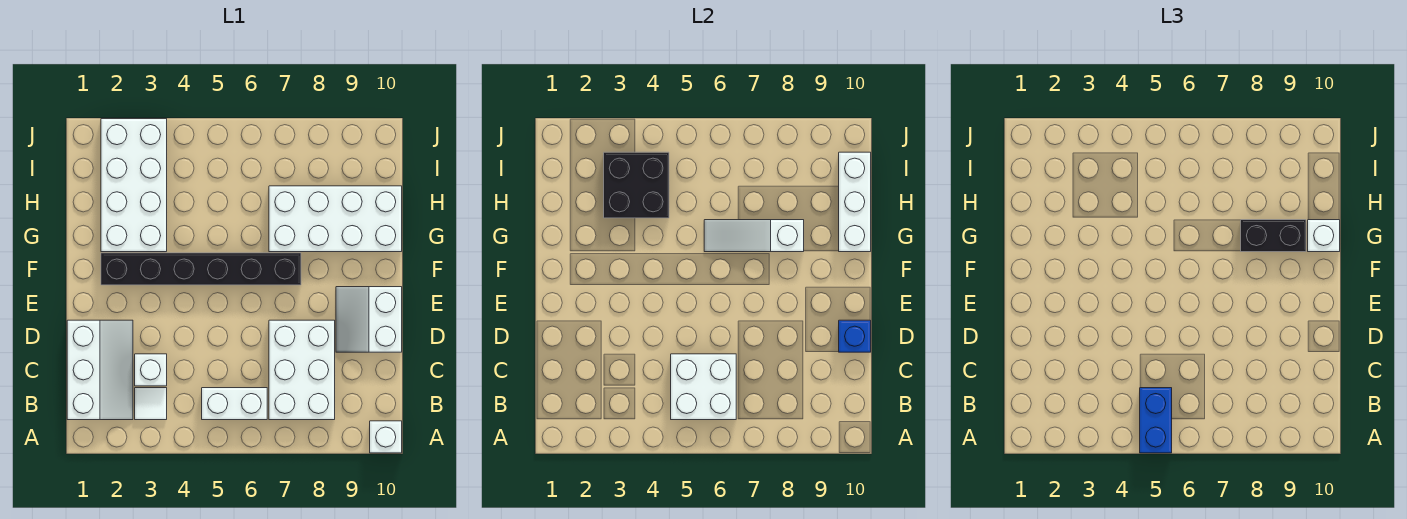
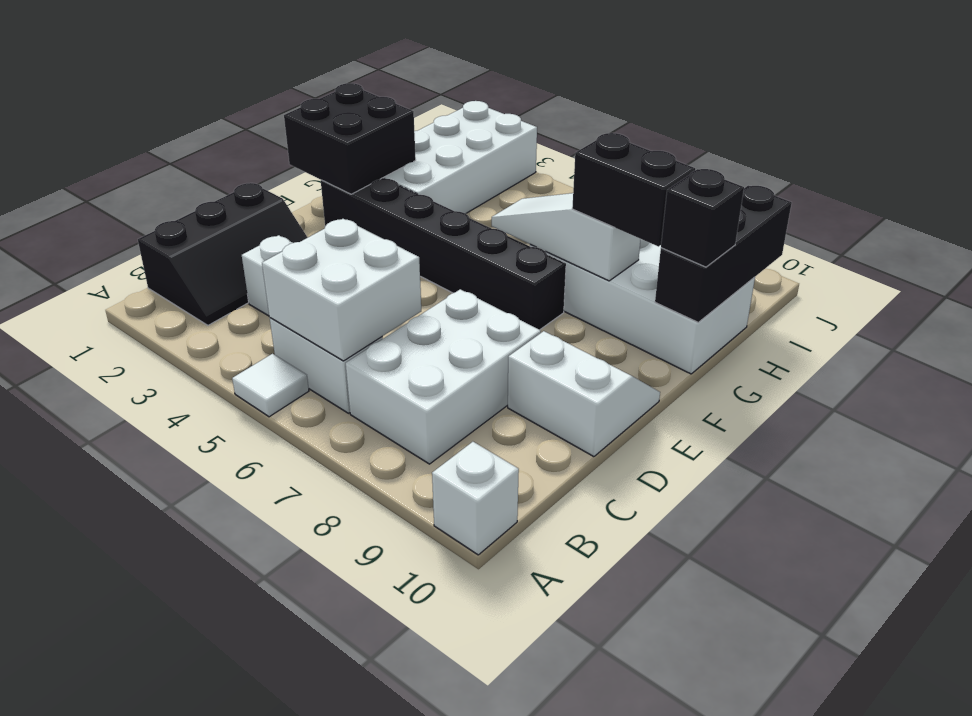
blue 1x2 brick [1140,388,1172,453] -> none
white 2x3 slope [67,320,133,420] -> black 2x3 slope [138,183,308,325]
white 1x1 tile [135,388,167,420] -> white 1x1 tile moved to [232,354,309,417]
white 2x2 slope [336,287,402,352] -> white 2x2 slope turned to [508,331,660,457]
blue 1x1 brick [839,320,871,352] -> none
white 1x3 brick [839,152,871,252] -> black 1x3 brick [655,186,792,323]
white 1x1 brick [1308,220,1340,252] -> black 1x1 brick [661,169,744,267]
black 2x2 brick [604,152,669,218] -> black 2x2 brick moved to [284,83,416,194]

